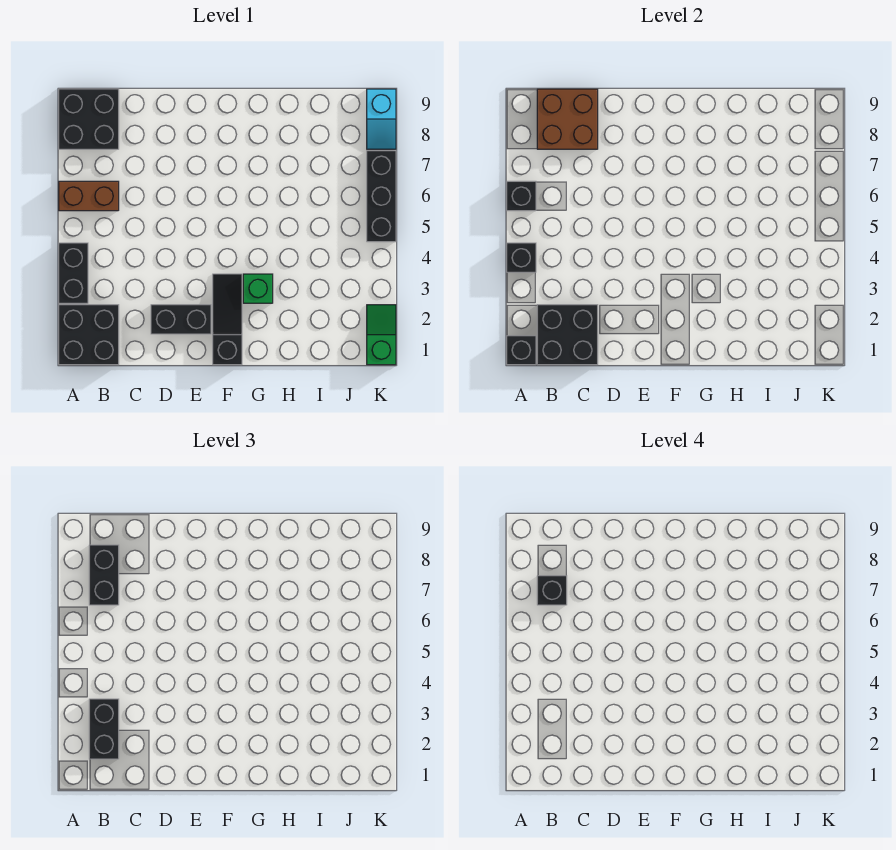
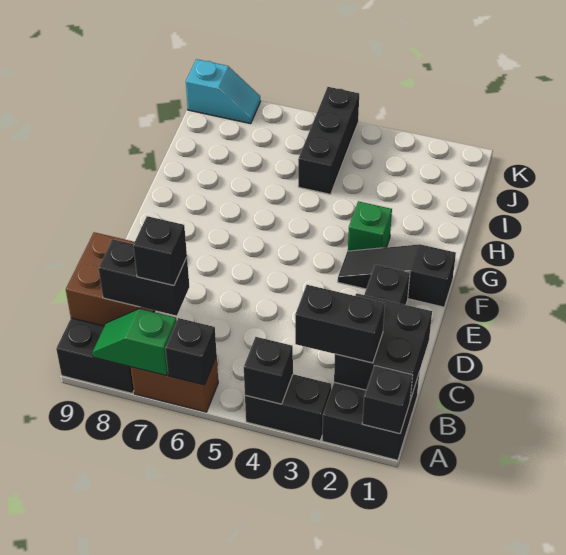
brown 1x2 brick [59,181,119,211] -> brown 1x2 brick turned to [131,356,218,412]
green 1x2 slope [367,305,396,365] -> green 1x2 slope moved to [92,309,177,375]
black 1x3 brick [367,151,396,242] -> black 1x3 brick turned to [298,87,359,194]

